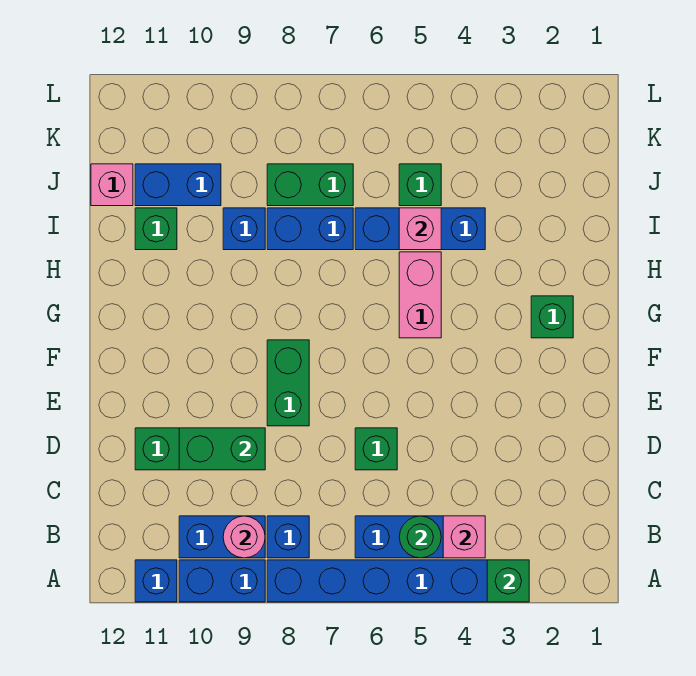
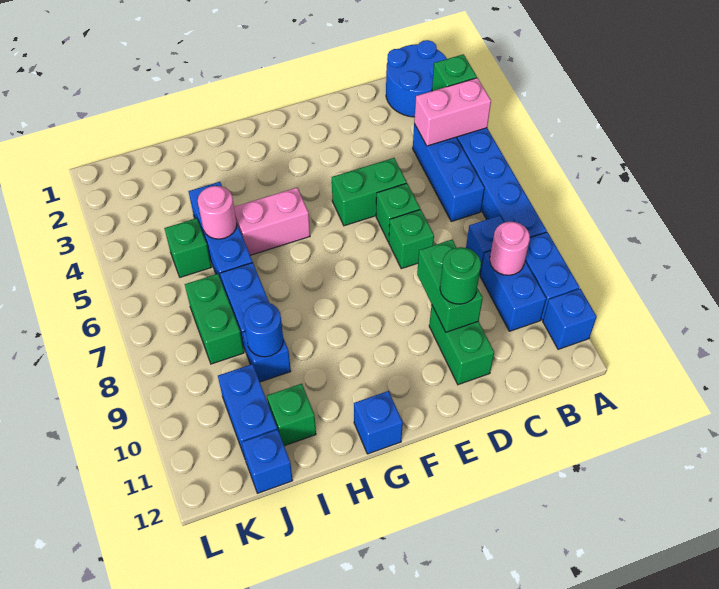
none -> blue 2x2 round brick [386,40,447,117]
pink 1x1 brick [443,516,485,558] -> pink 1x2 brick [414,78,491,146]
green 1x1 round brick [399,516,441,558] -> green 1x1 round brick moved to [440,247,481,304]
green 1x2 brick [267,340,309,426] -> green 1x2 brick moved to [332,158,407,226]
green 1x1 brick [531,296,573,338] -> green 1x1 brick moved to [389,210,434,269]
none -> blue 1x1 brick [354,391,403,454]
pink 1x1 brick [399,208,441,250] -> pink 1x1 round brick [198,186,237,239]
none -> blue 1x1 round brick [243,302,283,357]
pink 1x1 brick [91,164,133,206] -> blue 1x1 brick [242,429,293,493]

